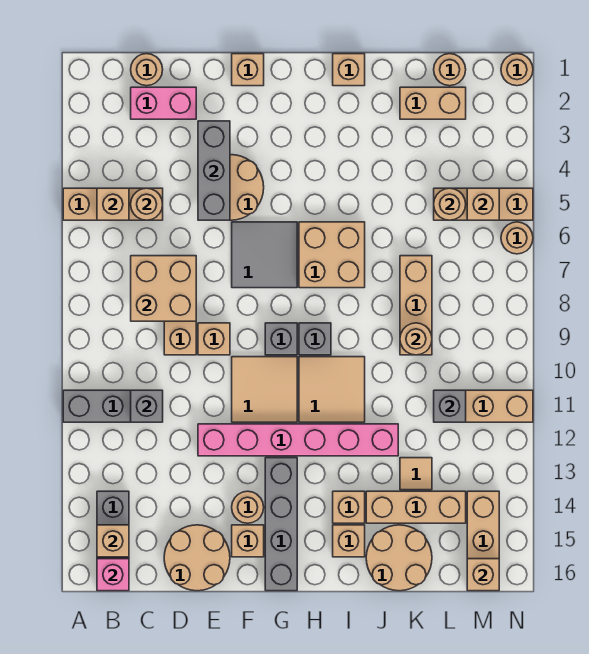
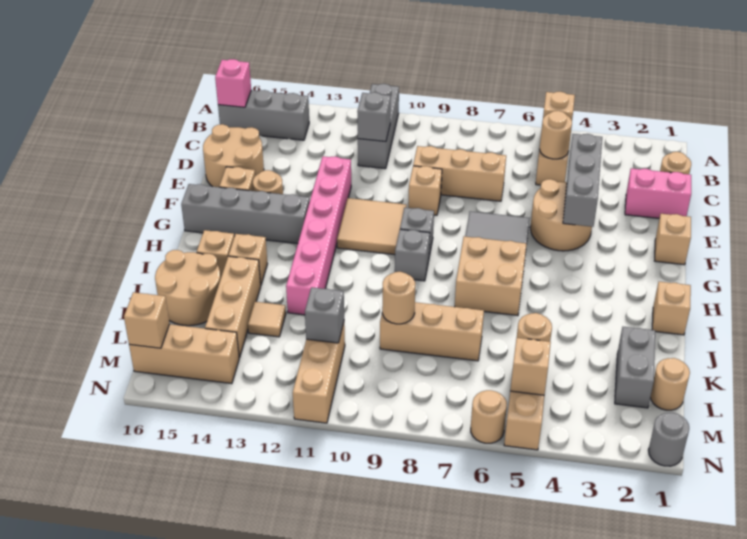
tan 1x1 brick [97,525,129,557] -> none
pink 1x2 brick [131,87,196,119] -> pink 1x2 brick turned to [625,168,691,218]
tan 2x2 brick [131,256,196,321] -> none
grey 1x3 brick [198,121,230,220] -> grey 1x3 brick turned to [563,134,602,227]
tan 2x2 tile [299,357,365,422] -> none
tan 1x2 brick [400,87,466,119] -> grey 1x2 brick [615,327,655,408]
tan 1x1 round brick [501,54,533,86] -> grey 1x1 round brick [648,413,689,466]

